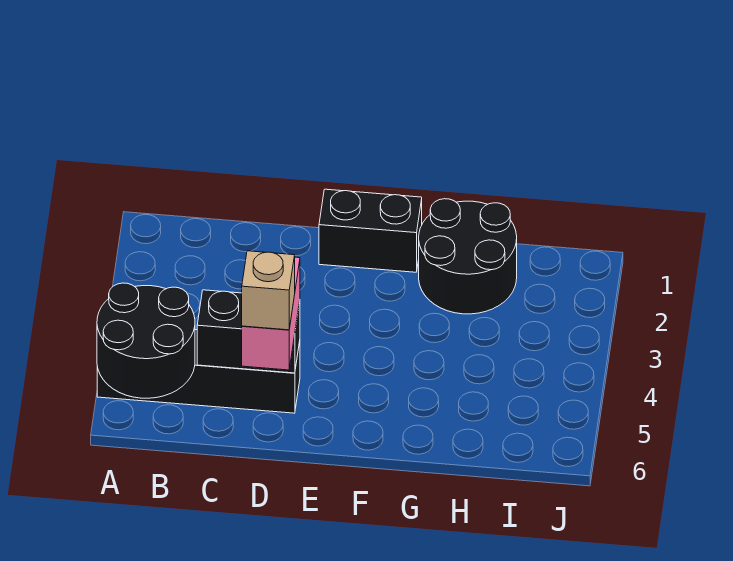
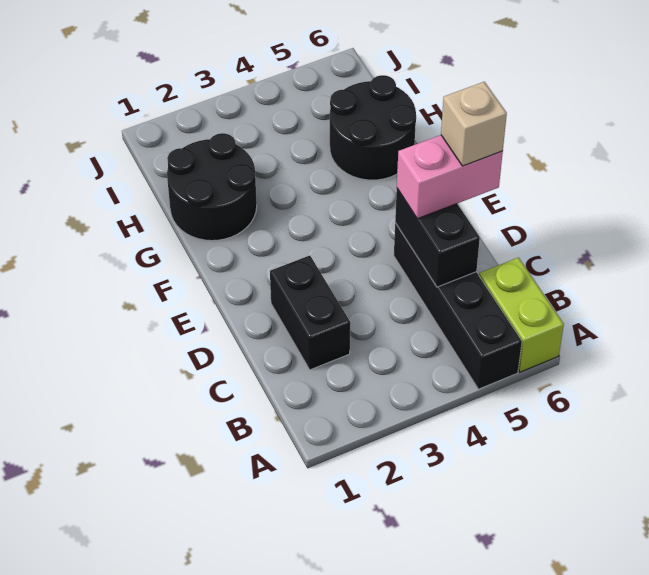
black 2x2 round brick [97,283,195,398] -> black 2x2 round brick moved to [330,75,416,180]
none -> lime 1x2 brick [479,258,564,372]
black 1x2 brick [319,189,422,272] -> black 1x2 brick moved to [270,255,350,370]

